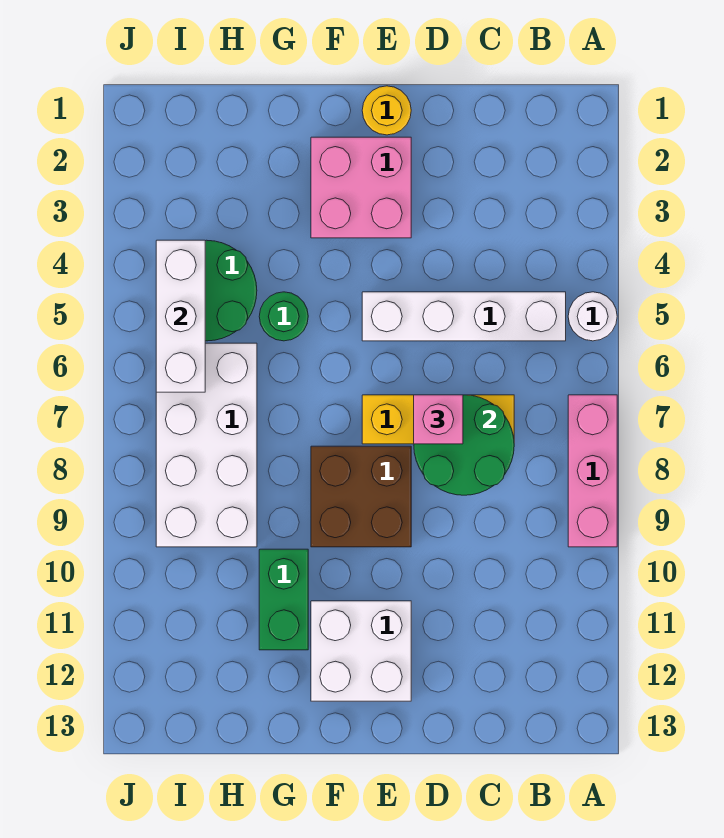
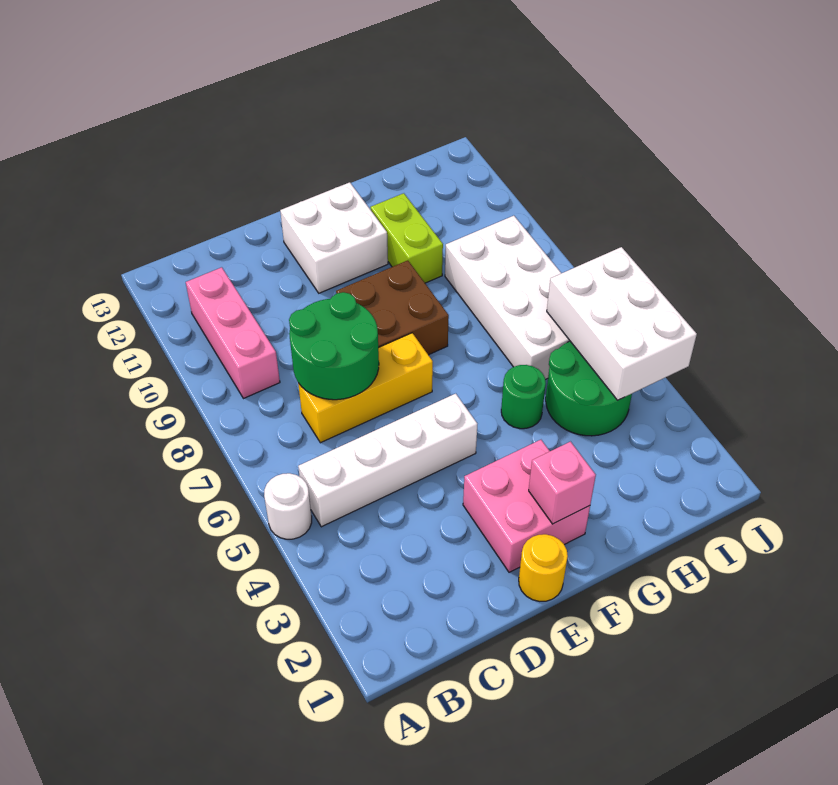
pink 1x3 brick [568,395,617,547] -> pink 1x3 brick moved to [186,267,280,399]
pink 1x1 brick [414,395,463,444] -> pink 1x1 brick moved to [529,442,596,524]
green 1x2 brick [259,549,308,650] -> lime 1x2 brick [370,193,443,283]
white 1x3 brick [156,240,205,392] -> white 2x3 brick [547,247,697,400]

